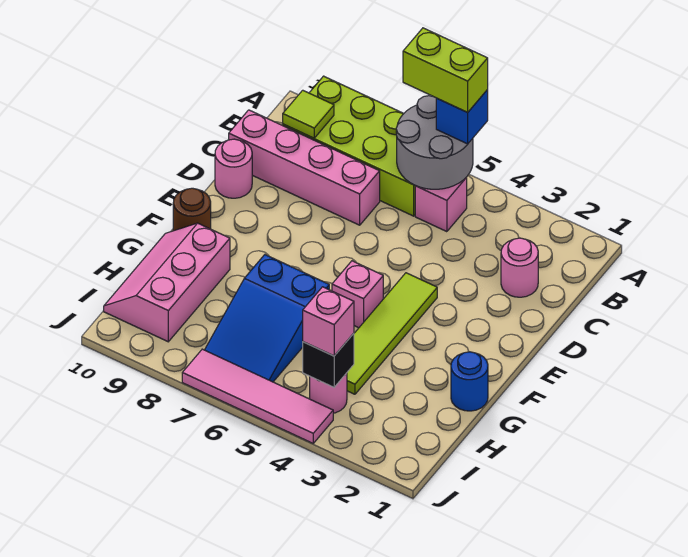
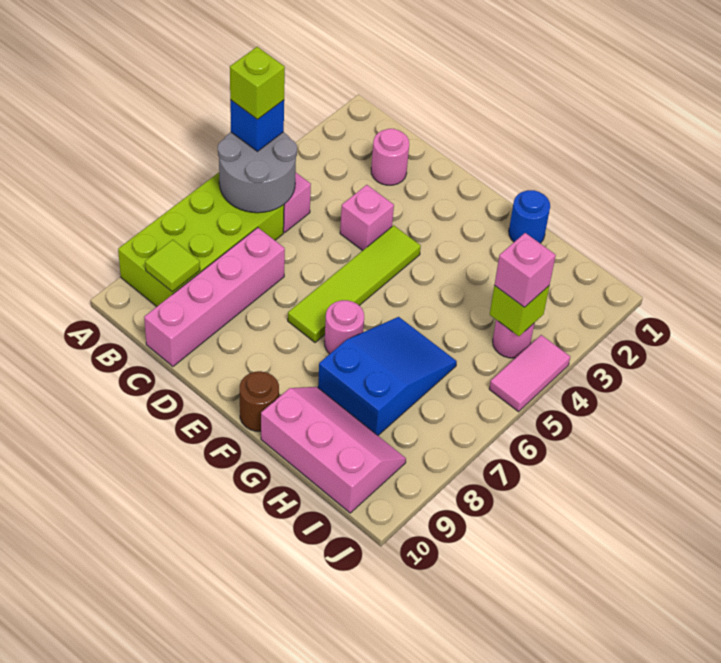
lime 1x2 brick [403,28,488,112] -> lime 1x1 brick [230,47,285,120]
pink 1x1 round brick [215,139,252,198] -> pink 1x1 round brick moved to [324,300,364,354]
lime 1x4 tile [347,273,437,394] -> lime 1x4 tile turned to [288,225,421,342]
pink 1x1 brick [332,261,383,328] -> pink 1x1 brick moved to [340,185,394,251]
blue 2x3 slope [205,255,329,382] -> blue 2x3 slope turned to [318,317,457,435]
pink 2x3 slope [104,223,230,342] -> pink 2x3 slope turned to [261,387,406,513]
black 1x1 brick [303,333,354,387] -> lime 1x1 brick [490,286,549,336]
pink 1x4 tile [182,349,333,443] -> pink 1x2 tile [489,335,570,412]

